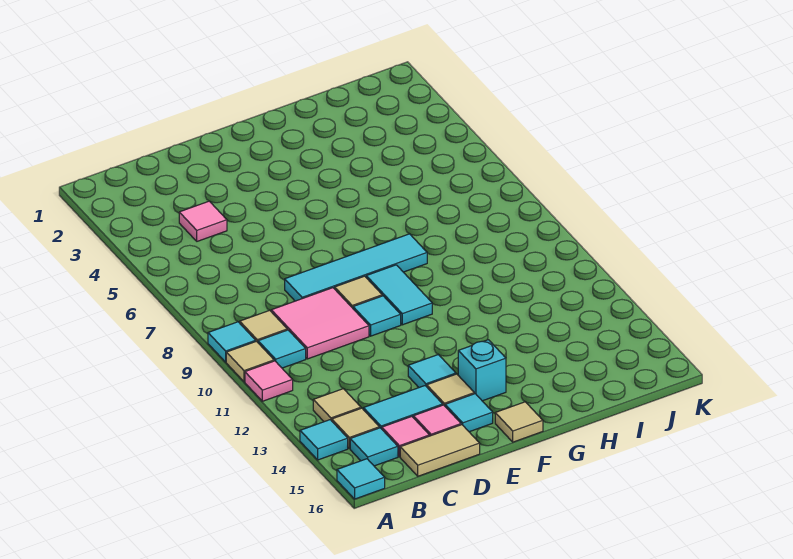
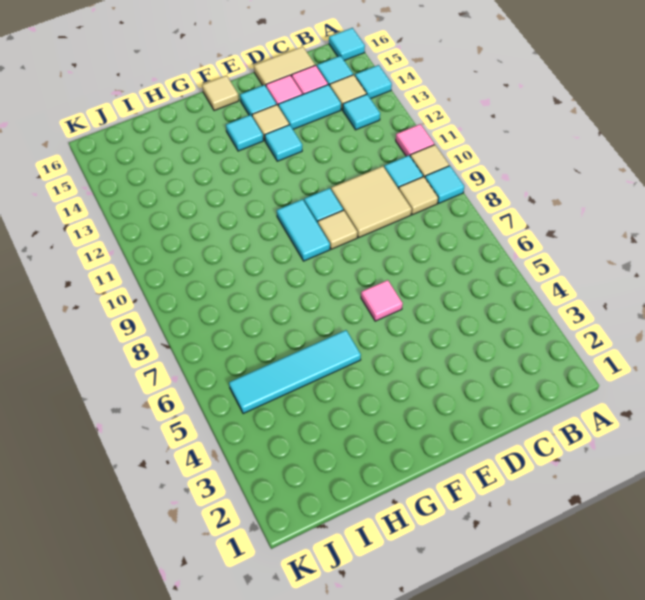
tan 1x1 tile [313,389,361,422] -> cyan 1x1 tile [343,94,380,130]
pink 1x1 tile [179,201,227,241] -> pink 1x1 tile moved to [361,280,403,321]
pink 2x2 tile [271,288,369,359] -> tan 2x2 tile [331,166,412,237]
cyan 1x4 tile [285,234,427,301] -> cyan 1x4 tile moved to [229,330,361,414]
cyan 1x1 brick [458,340,506,401] -> cyan 1x1 tile [226,115,263,151]

